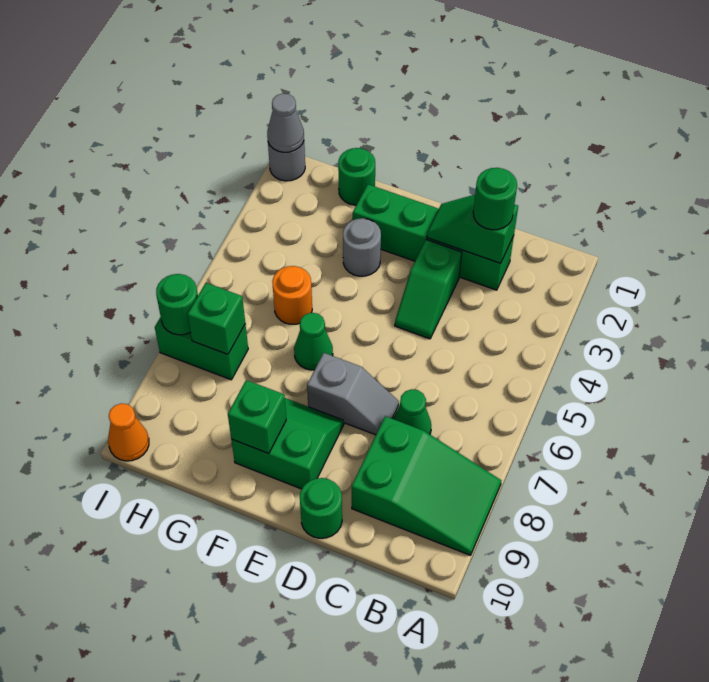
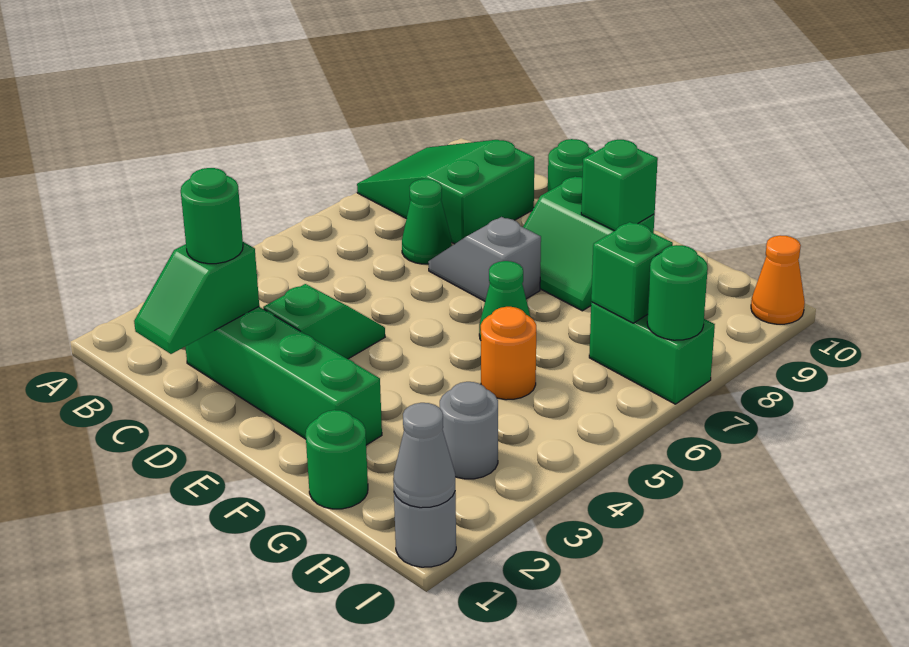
green 1x2 slope [427,195,518,263] -> green 1x2 slope turned to [134,242,259,354]
grey 1x1 round brick [343,218,381,276] -> grey 1x1 round brick moved to [440,382,498,479]

